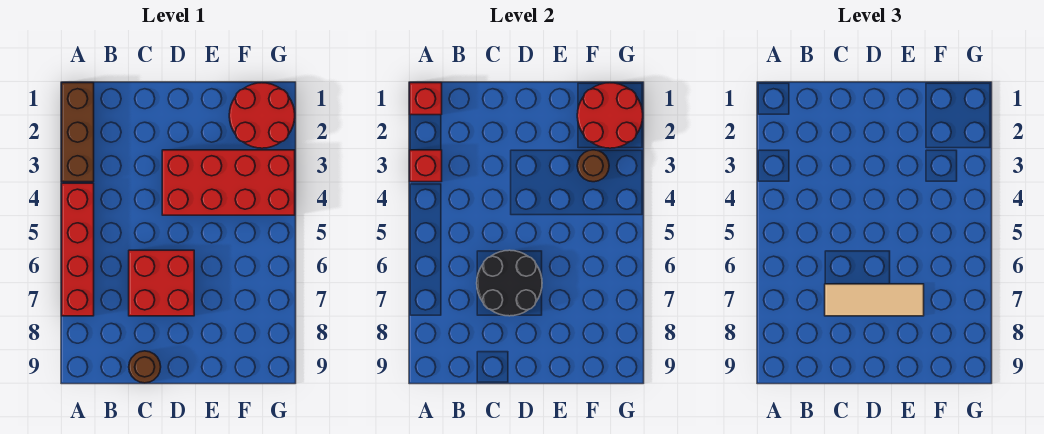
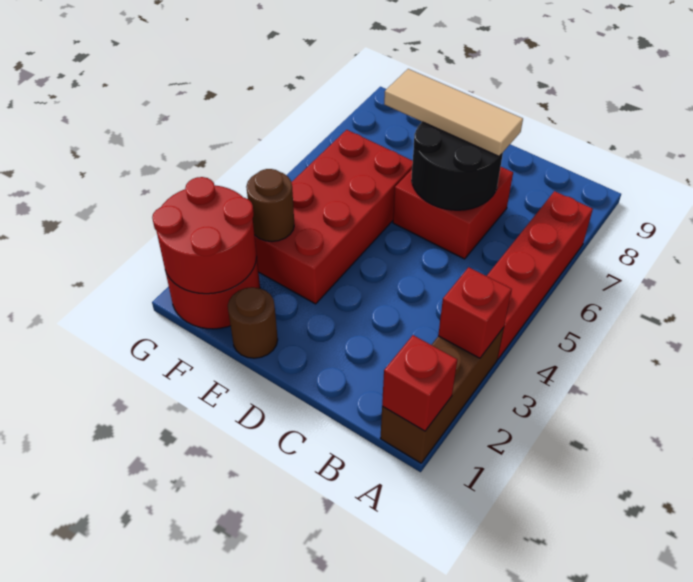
brown 1x1 round brick [129,351,161,383] -> brown 1x1 round brick moved to [228,287,278,358]
red 2x4 brick [162,150,295,215] -> red 2x4 brick turned to [255,130,413,304]

